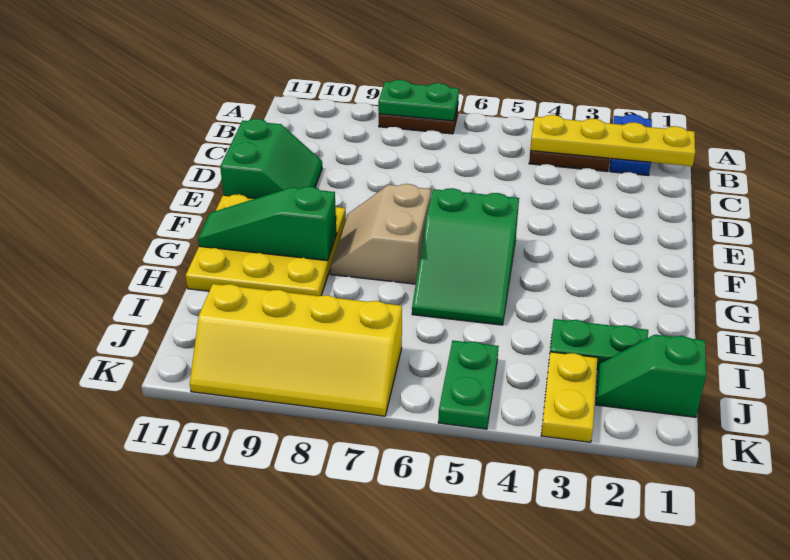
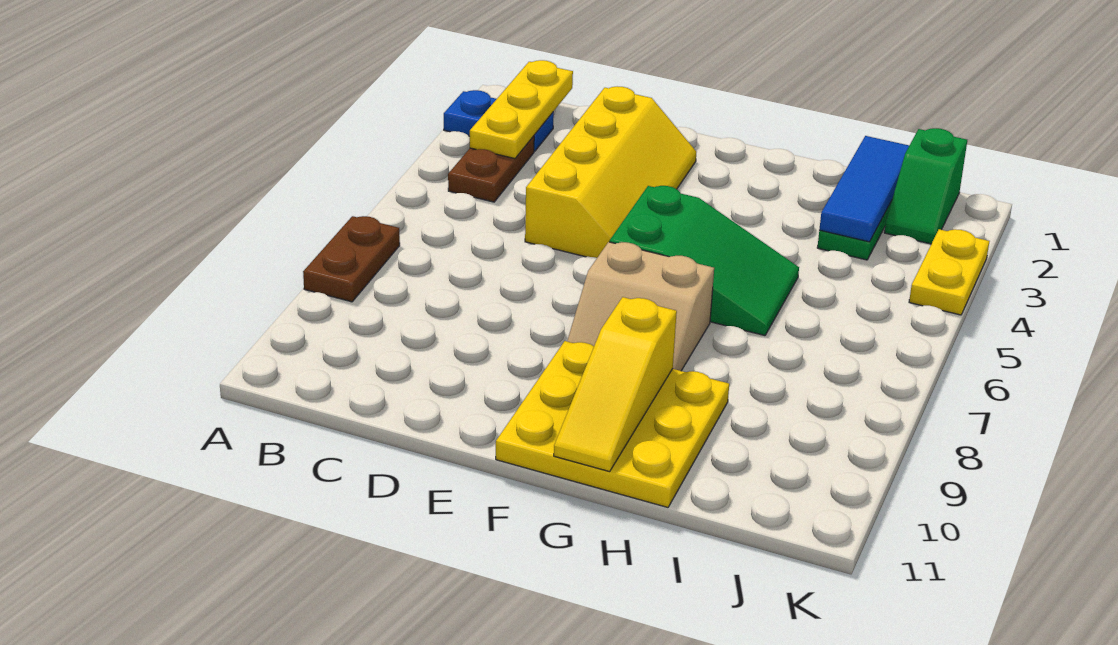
green 1x2 plate [378,80,459,121] -> none
yellow 1x4 plate [530,115,695,166] -> yellow 1x3 plate [470,60,573,159]
green 2x2 slope [220,119,322,199] -> none
green 1x3 slope [198,187,337,261] -> yellow 1x3 slope [554,297,677,472]
none -> blue 1x3 tile [819,136,909,242]
yellow 1x2 plate [541,352,597,442] -> yellow 1x2 plate turned to [909,229,989,315]
green 1x2 plate [438,341,499,429] -> none
yellow 2x4 slope [190,284,402,416] -> yellow 2x4 slope moved to [525,86,696,258]

